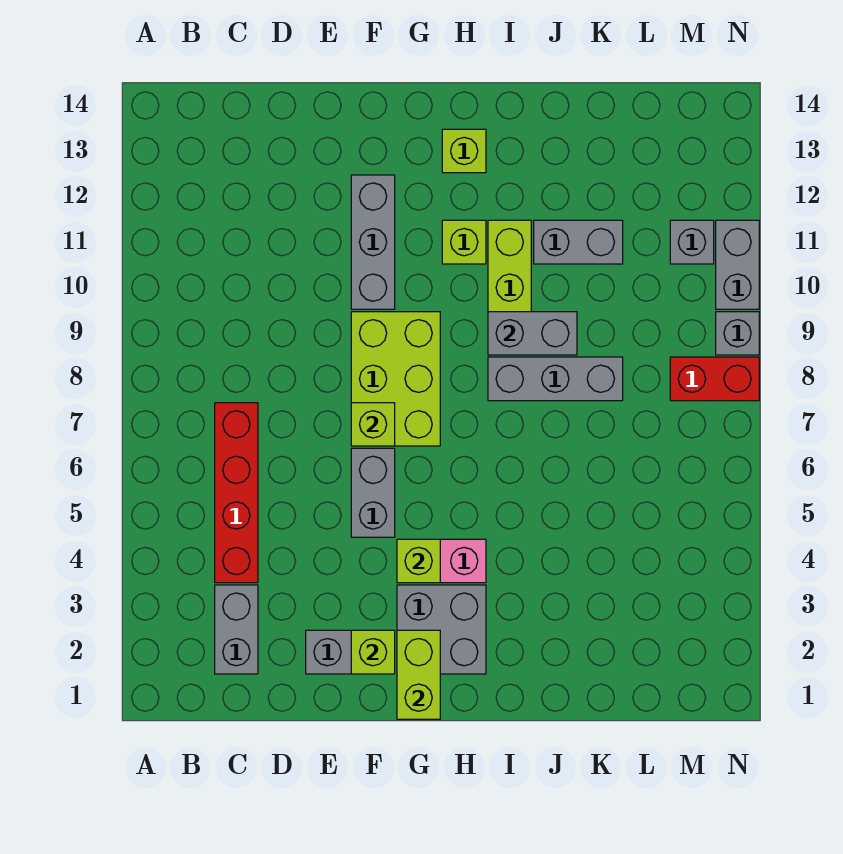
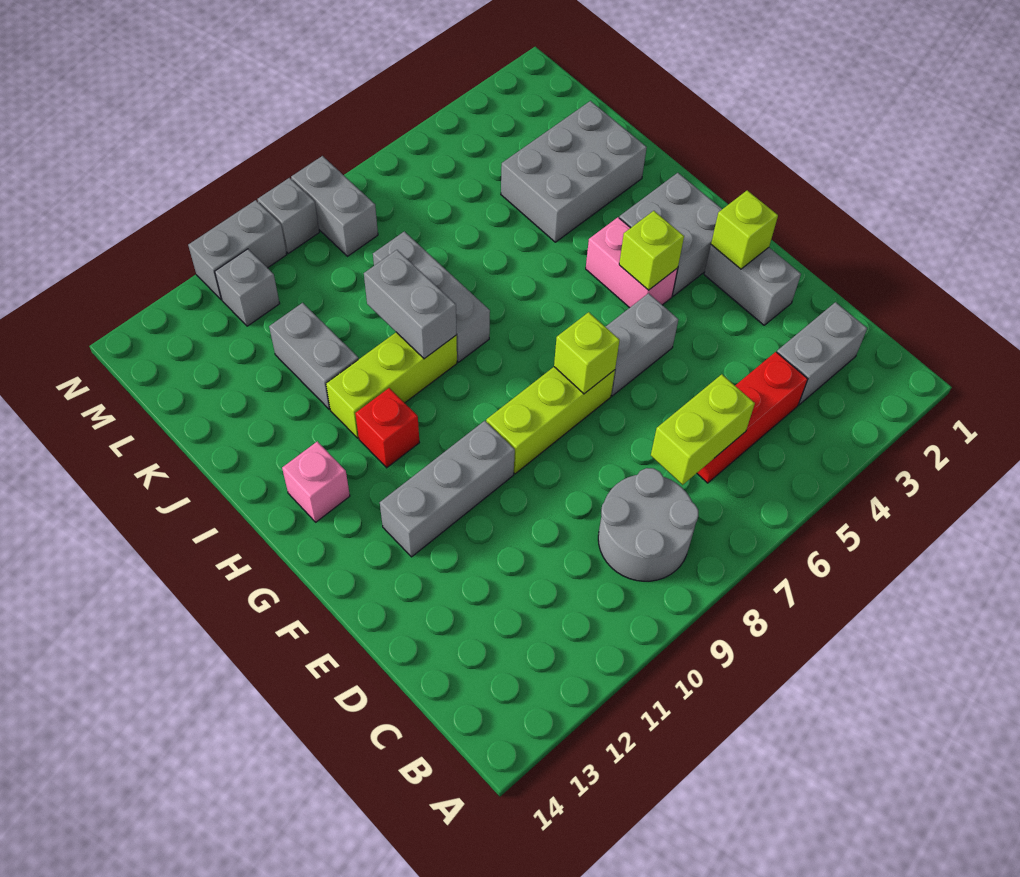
none -> grey 2x2 round brick [598,468,698,581]
red 1x4 brick [215,403,258,583] -> red 1x3 brick [697,352,808,483]
lime 2x3 brick [351,312,440,446] -> lime 1x3 brick [486,367,615,474]
lime 1x2 brick [397,630,440,719] -> lime 1x2 brick moved to [651,374,755,485]
lime 1x1 brick [442,220,486,264] -> red 1x1 brick [355,388,419,468]
lime 1x1 brick [442,129,486,173] -> pink 1x1 brick [282,441,350,522]
none -> grey 2x3 brick [501,101,647,242]
red 1x2 brick [670,357,759,401] -> grey 1x2 brick [291,156,378,256]

